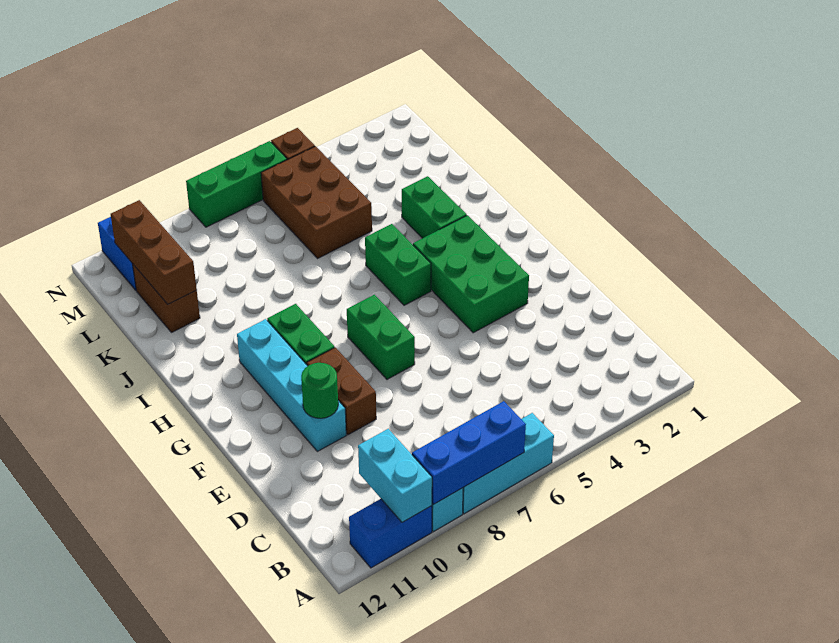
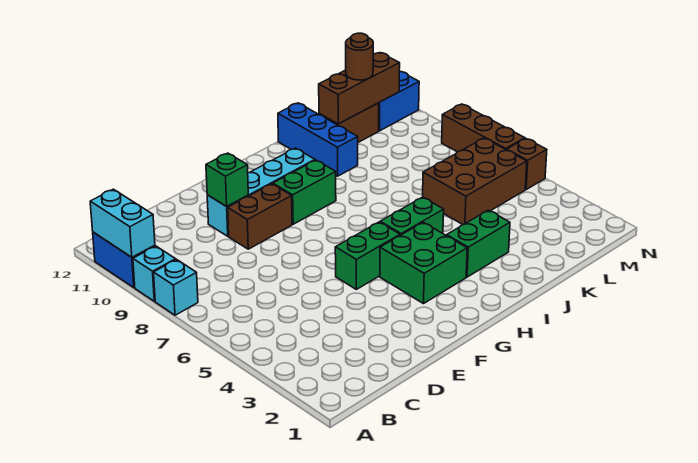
cyan 1x3 brick [463,413,554,514] -> cyan 1x1 brick [154,260,198,315]
blue 1x3 brick [412,401,526,504] -> blue 1x3 brick moved to [278,103,358,176]
cyan 1x2 brick [358,429,432,522] -> cyan 1x2 brick turned to [90,189,155,257]
green 1x1 round brick [301,363,338,418] -> green 1x1 brick [206,153,248,206]
green 2x3 brick [413,215,529,333] -> green 2x2 brick [380,222,467,304]
green 1x2 brick [347,295,415,379] -> green 1x2 brick moved to [335,222,400,289]
none -> brown 1x1 round brick [346,33,373,80]
green 1x3 brick [186,141,287,227] -> brown 1x3 brick [442,104,525,152]

